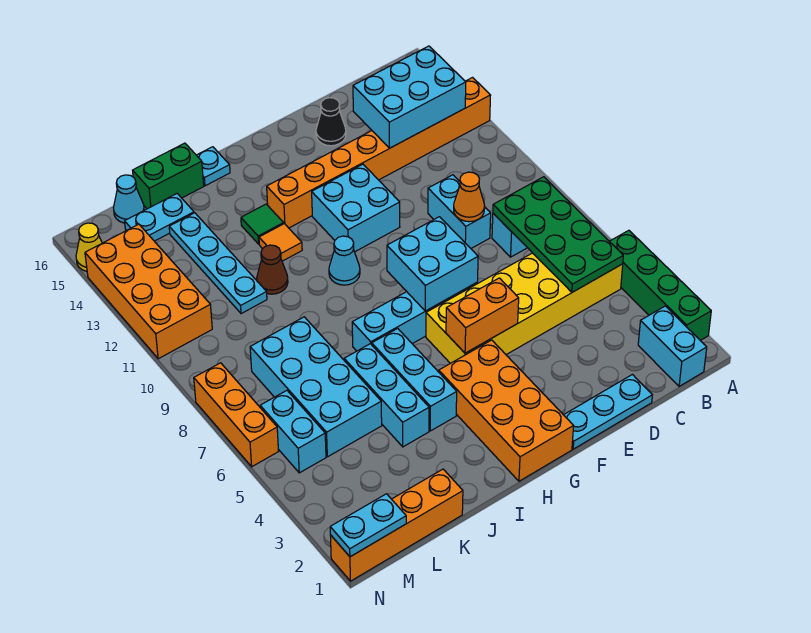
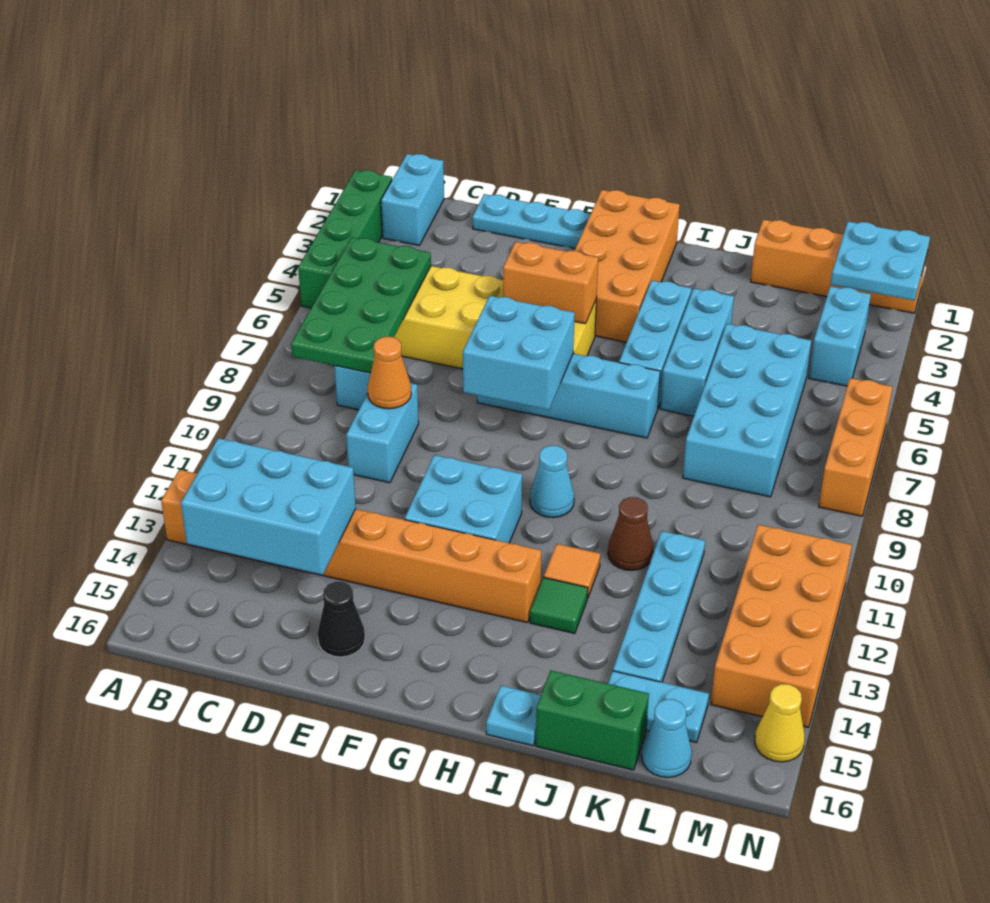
cyan 1x2 plate [330,494,406,557] -> cyan 2x2 plate [831,221,930,300]
cyan 1x2 brick [260,391,326,473] -> cyan 1x2 brick moved to [809,286,871,386]

